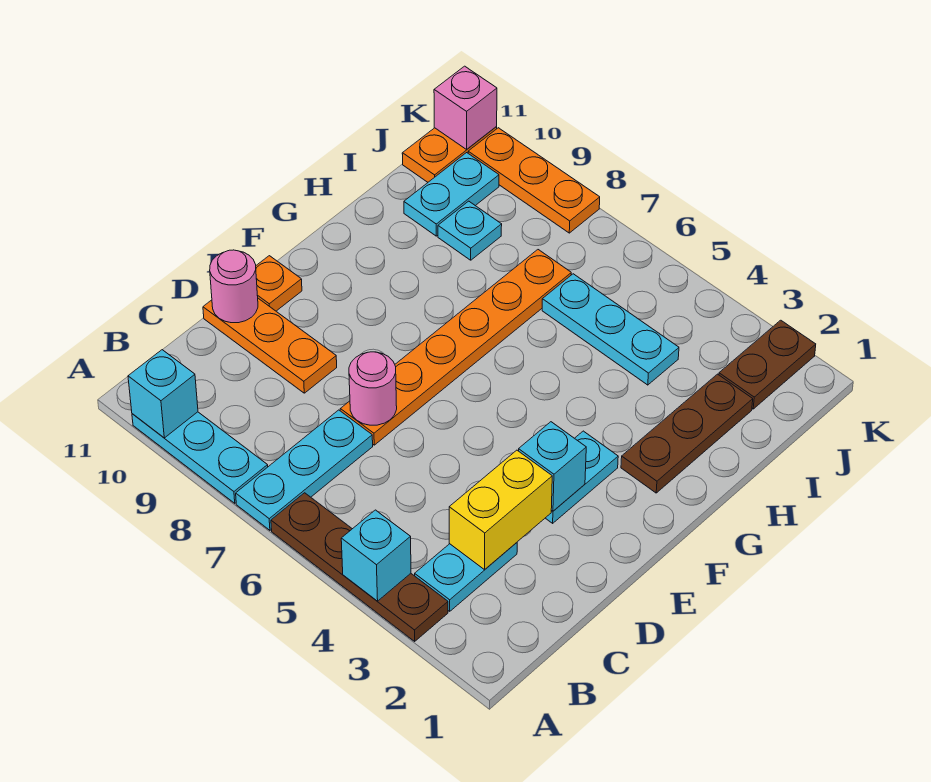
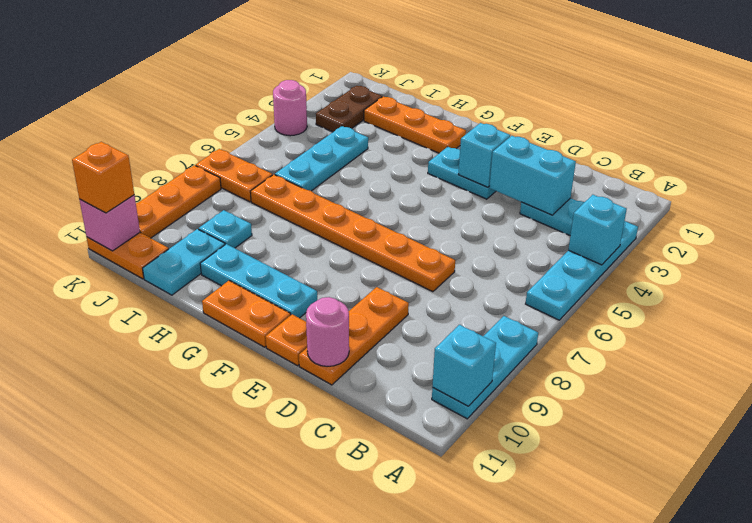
brown 1x4 plate [271,493,448,641] -> cyan 1x4 plate [526,221,638,320]
cyan 1x3 plate [236,410,373,530] -> cyan 1x3 plate moved to [200,244,317,318]
yellow 1x2 brick [449,450,552,570] -> cyan 1x2 brick [489,136,576,215]
pink 1x1 round brick [349,352,397,425] -> pink 1x1 round brick moved to [273,80,307,136]
none -> orange 1x2 plate [202,281,291,347]
brown 1x3 plate [621,374,753,493] -> orange 1x3 plate [364,96,466,153]
cyan 1x2 plate [404,153,499,236] -> cyan 1x2 plate turned to [143,229,225,295]
brown 1x2 plate [719,320,816,409] -> brown 1x2 plate turned to [316,86,382,132]
none -> orange 1x2 plate [196,149,272,202]
none -> orange 1x1 brick [72,142,134,213]

